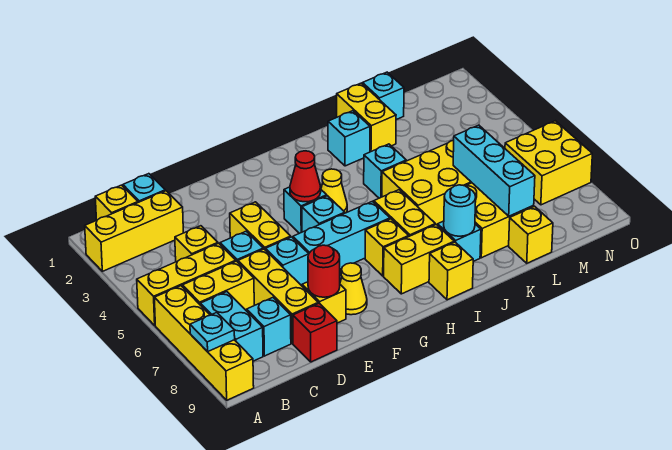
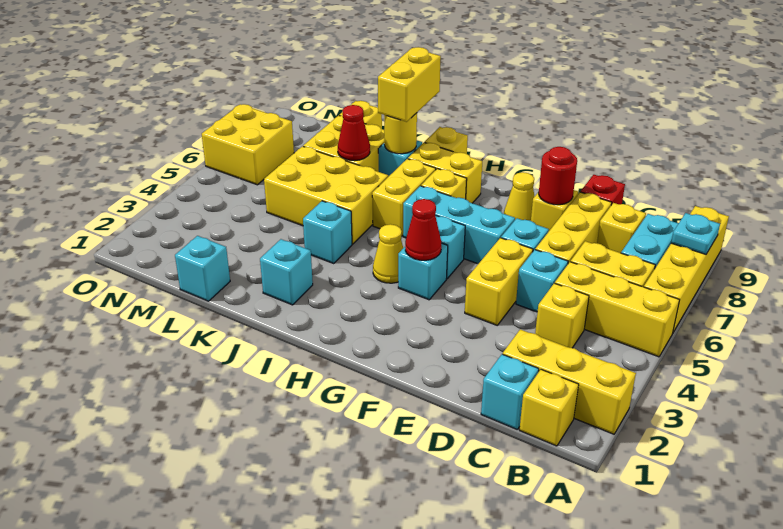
cyan 1x1 brick [247,298,291,356] -> yellow 1x1 brick [597,203,646,253]
cyan 1x1 round brick [444,185,476,236] -> yellow 1x1 round brick [384,113,417,154]
yellow 1x2 brick [337,83,396,152] -> yellow 1x2 brick moved to [378,47,441,122]
none -> red 1x1 cone [338,105,370,161]
cyan 1x3 brick [453,125,535,216] -> none

